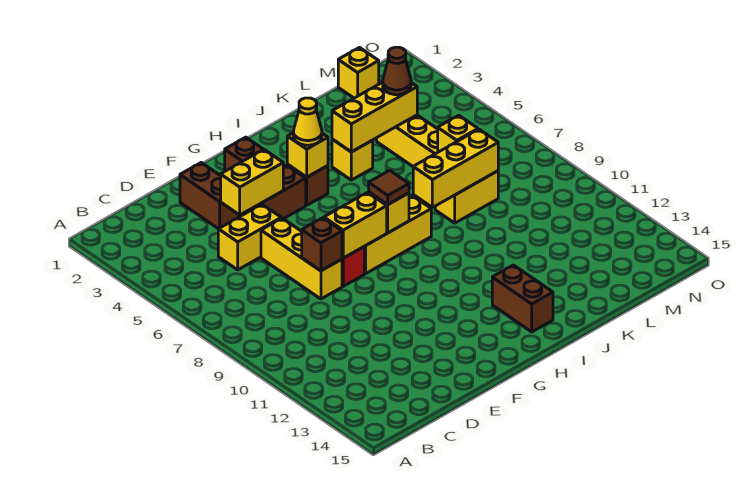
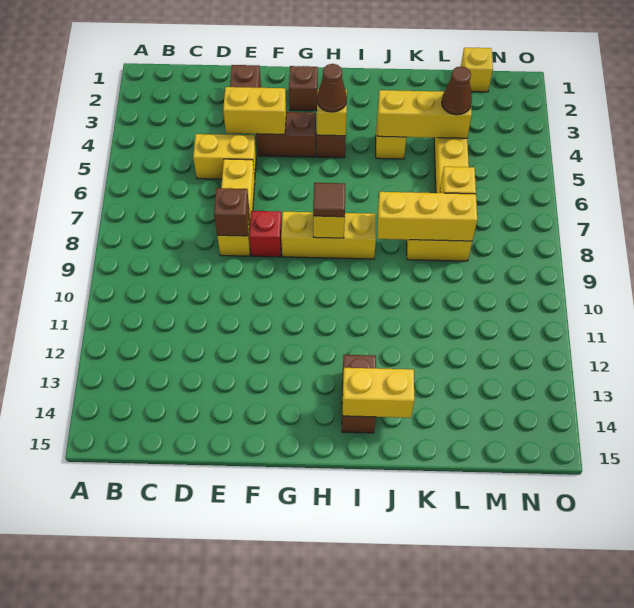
yellow 1x2 brick [324,193,387,258] -> yellow 1x2 brick moved to [343,367,414,418]
yellow 1x1 cone [293,98,322,145] -> brown 1x1 cone [317,64,347,112]

